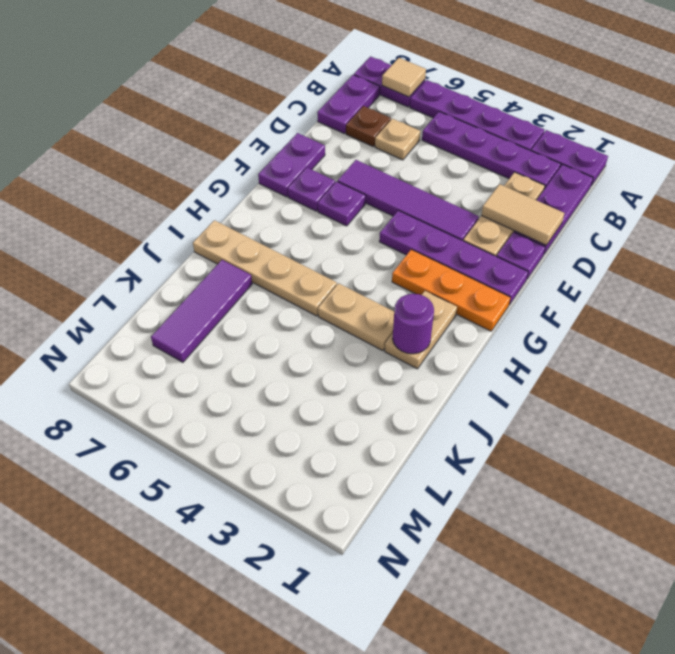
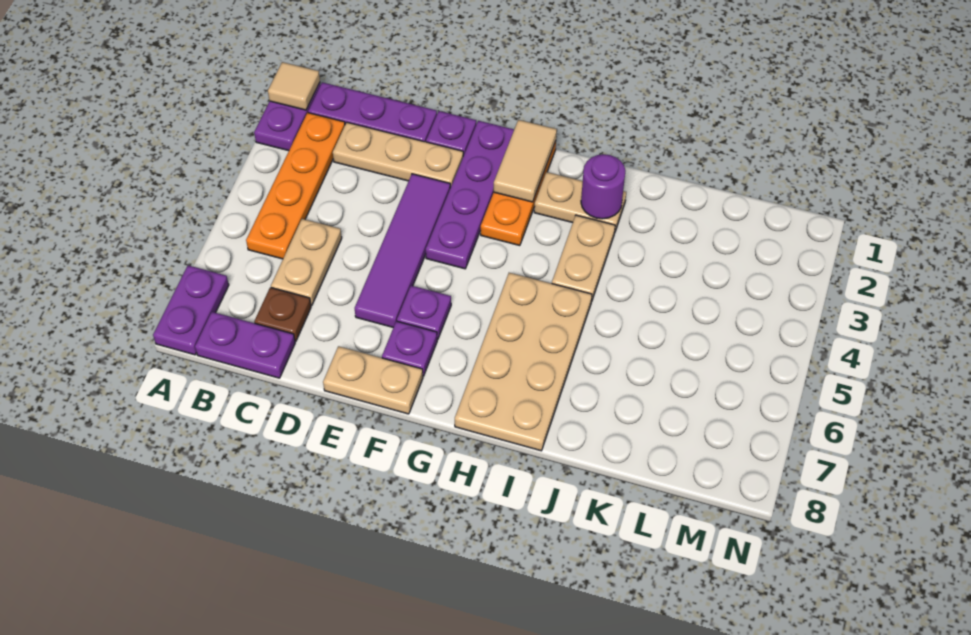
purple 1x4 plate [410,80,544,151] -> none
tan 1x1 tile [382,58,426,97] -> tan 1x1 tile moved to [268,62,320,110]
purple 1x4 plate [422,112,561,189] -> orange 1x4 plate [246,113,345,259]
tan 1x1 plate [375,119,420,160] -> tan 1x2 plate [271,219,342,306]
tan 1x2 tile [481,184,564,245] -> tan 1x2 tile moved to [494,120,557,202]
purple 1x2 plate [258,133,325,197] -> tan 1x2 plate [323,346,423,414]
tan 1x4 plate [193,220,337,316] -> tan 2x4 plate [455,273,592,451]
purple 1x3 tile [151,260,252,362] -> none

